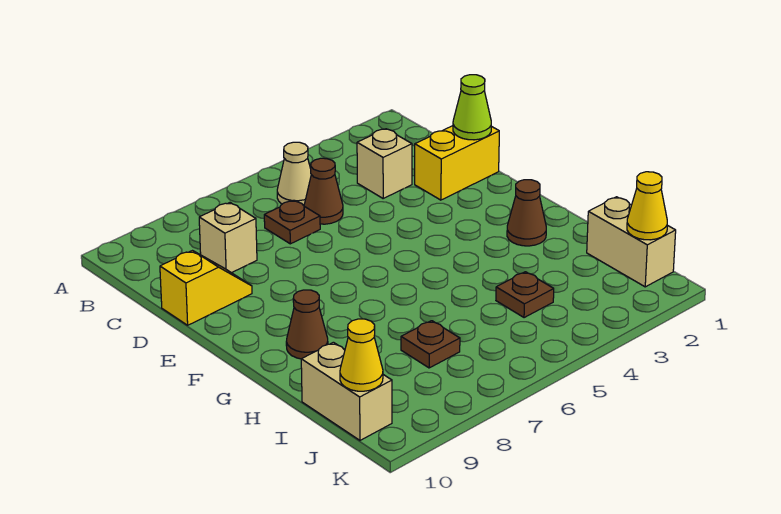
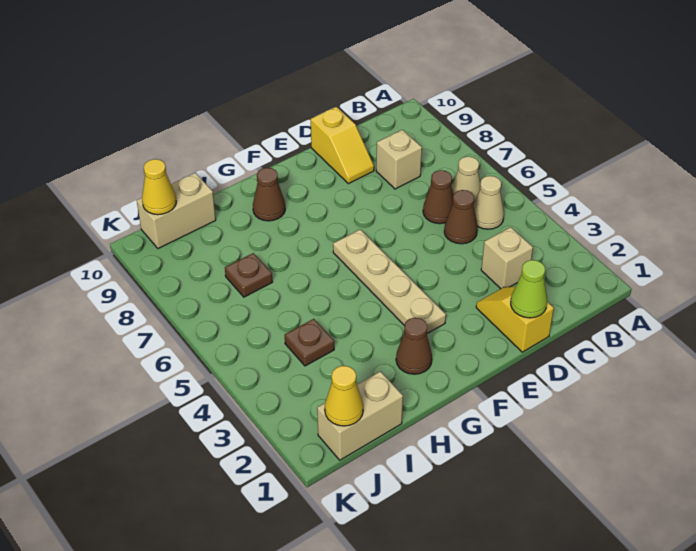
none -> tan 1x1 cone [452,156,481,205]
brown 1x1 plate [264,200,320,244] -> brown 1x1 cone [423,170,453,224]
yellow 1x2 brick [415,126,499,200] -> yellow 1x2 slope [476,286,554,352]
none -> tan 1x4 plate [333,229,446,334]

